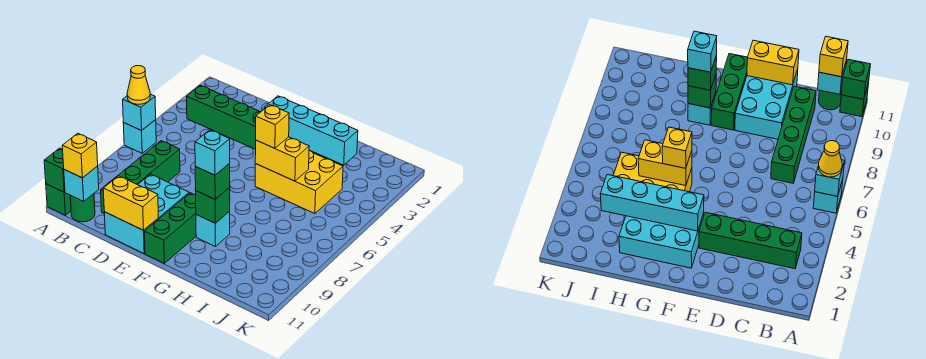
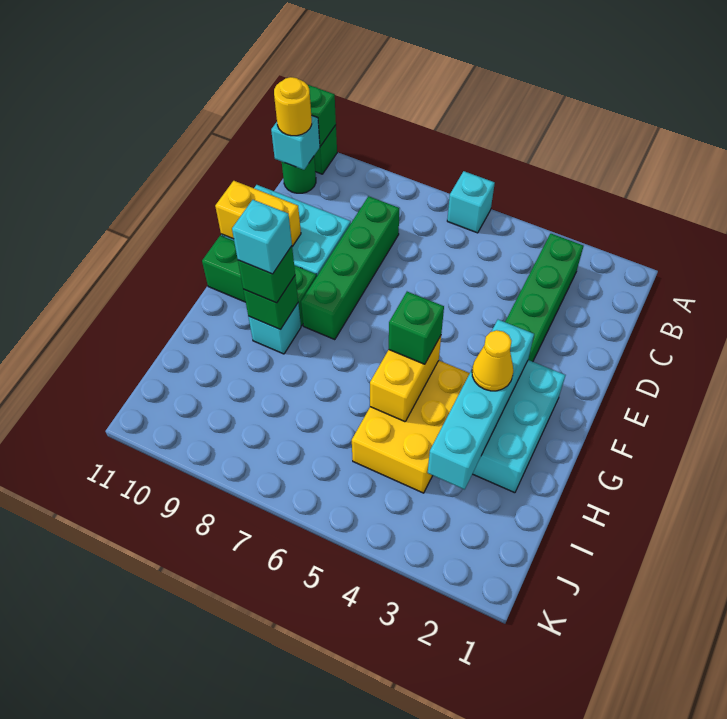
cyan 1x1 brick [123,94,156,131] -> none
yellow 1x1 cone [127,66,150,104] -> yellow 1x1 cone moved to [472,330,513,391]
yellow 1x1 brick [62,133,98,178] -> yellow 1x1 round brick [274,77,312,136]
green 1x4 brick [101,141,180,213] -> green 1x4 brick turned to [301,196,399,340]
yellow 1x2 brick [103,176,158,230] -> yellow 1x2 brick turned to [215,181,301,247]
yellow 1x1 brick [256,105,289,148] -> green 1x1 brick [389,292,444,364]

